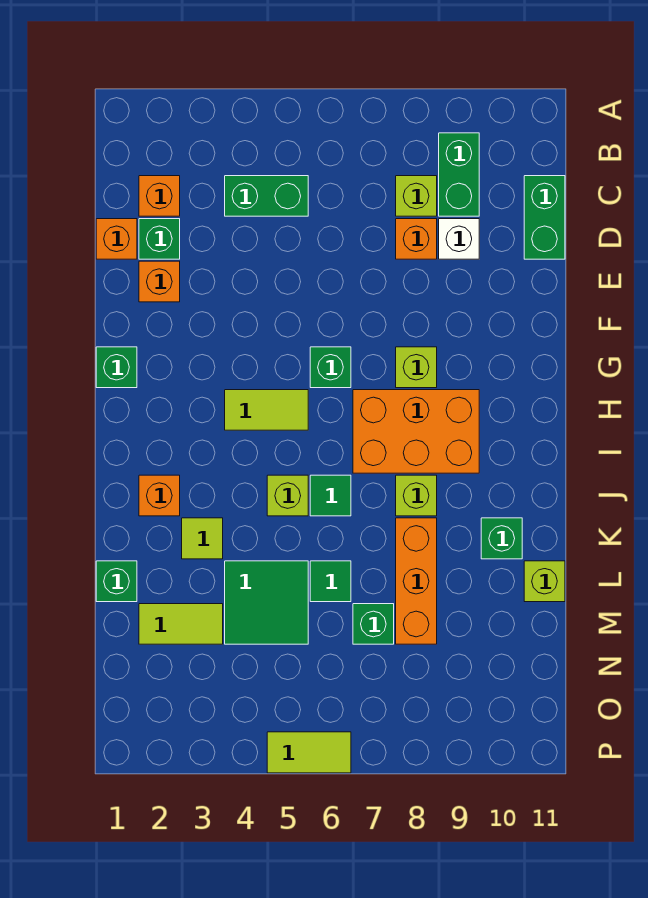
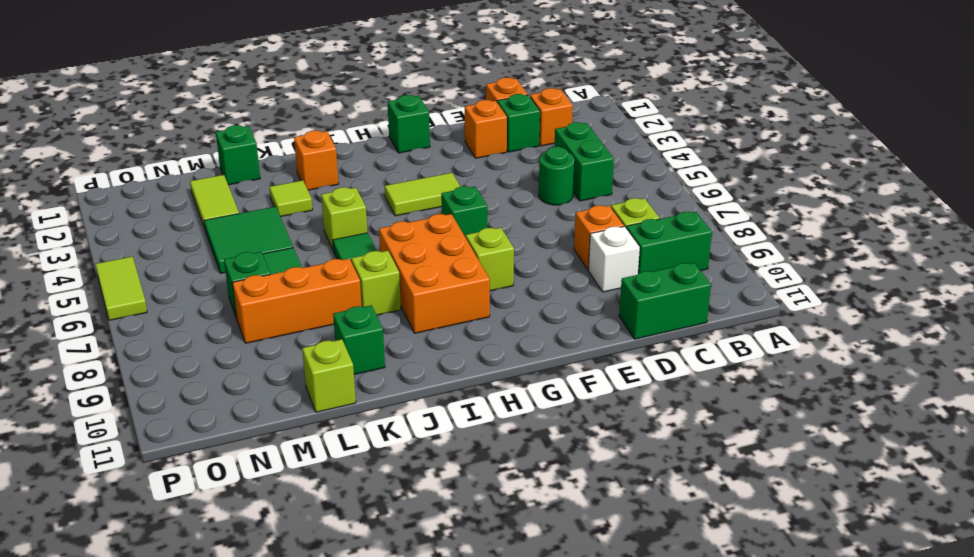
none -> green 1x1 round brick [539,147,574,205]
lime 1x2 tile [225,390,308,430] -> lime 1x2 tile turned to [385,173,461,216]

